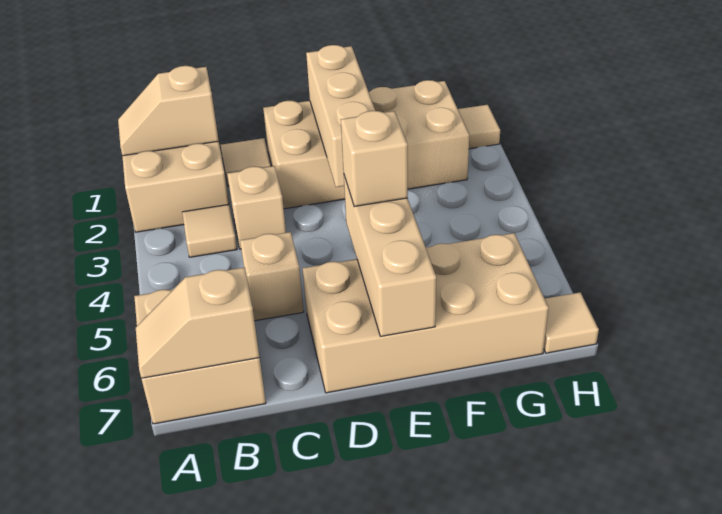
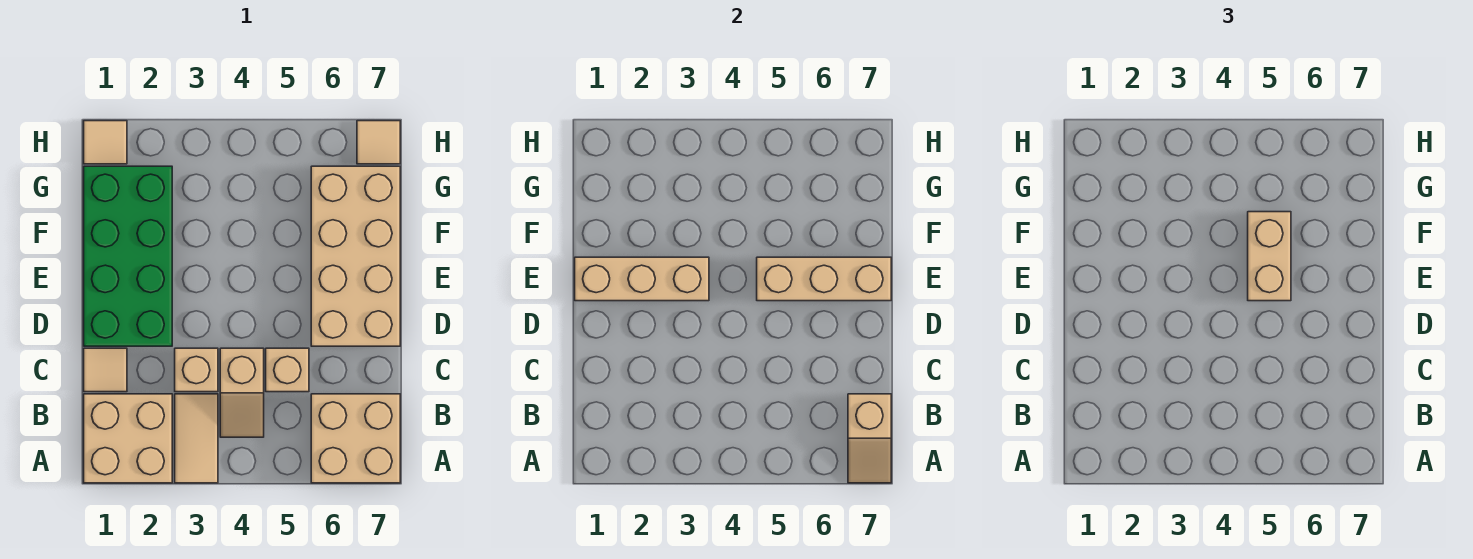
tan 1x2 slope [118,66,219,156] -> tan 1x2 slope moved to [220,348,264,437]
tan 1x1 tile [182,204,237,257] -> tan 1x2 tile [175,394,218,483]
tan 2x4 brick [263,80,469,209] -> green 2x4 brick [84,166,172,346]
tan 1x1 brick [341,111,408,206] -> tan 1x2 brick [1248,212,1291,301]

